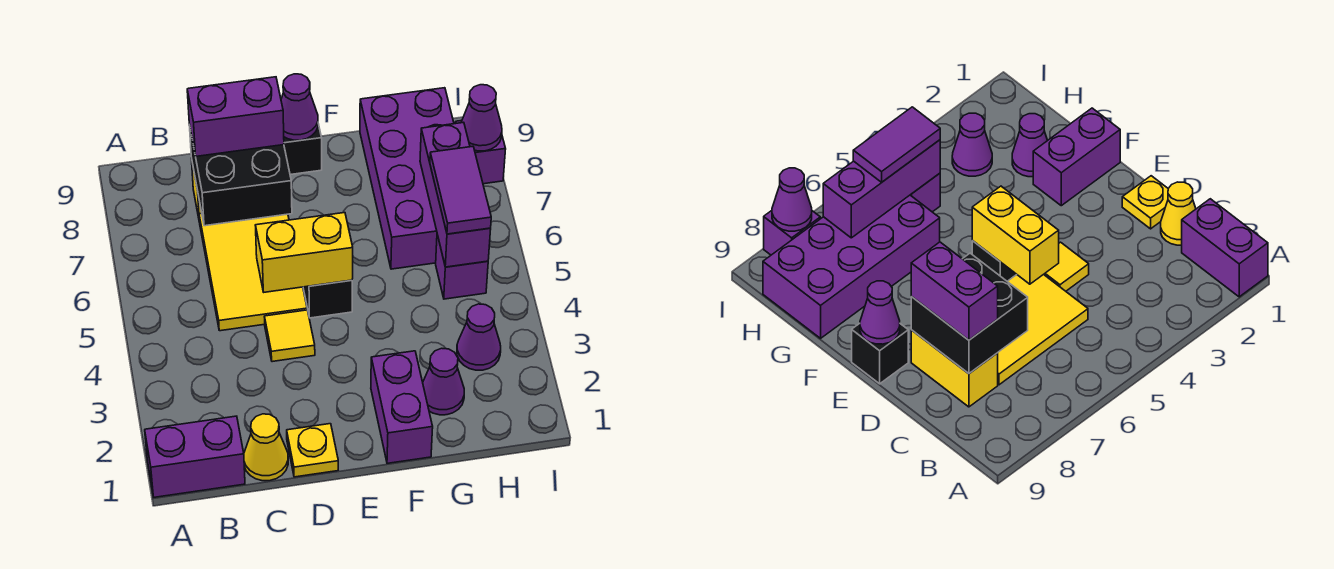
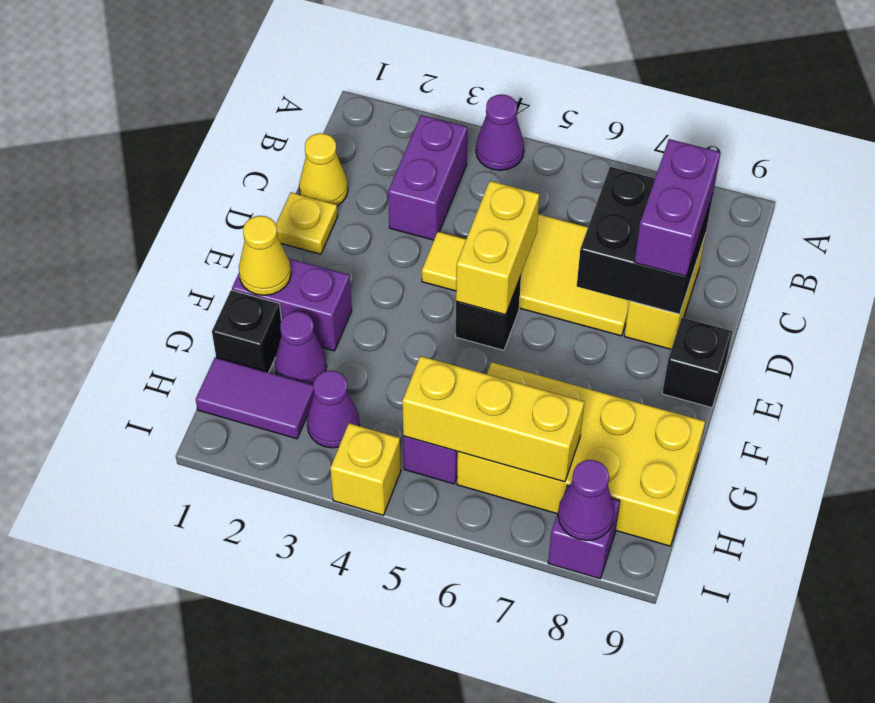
purple 1x2 brick [145,416,245,497] -> purple 1x2 brick moved to [388,115,467,240]
purple 1x1 cone [281,74,318,140] -> purple 1x1 cone moved to [476,94,524,170]
none -> yellow 1x1 cone [239,216,291,295]
none -> black 1x1 brick [212,290,281,372]
purple 2x4 brick [360,88,454,269] -> yellow 2x4 brick [457,362,705,546]
purple 1x3 brick [420,122,491,267] -> yellow 1x3 brick [402,356,584,482]
purple 1x2 tile [430,146,491,234] -> purple 1x2 tile moved to [196,357,314,439]
none -> yellow 1x1 brick [330,423,401,515]

